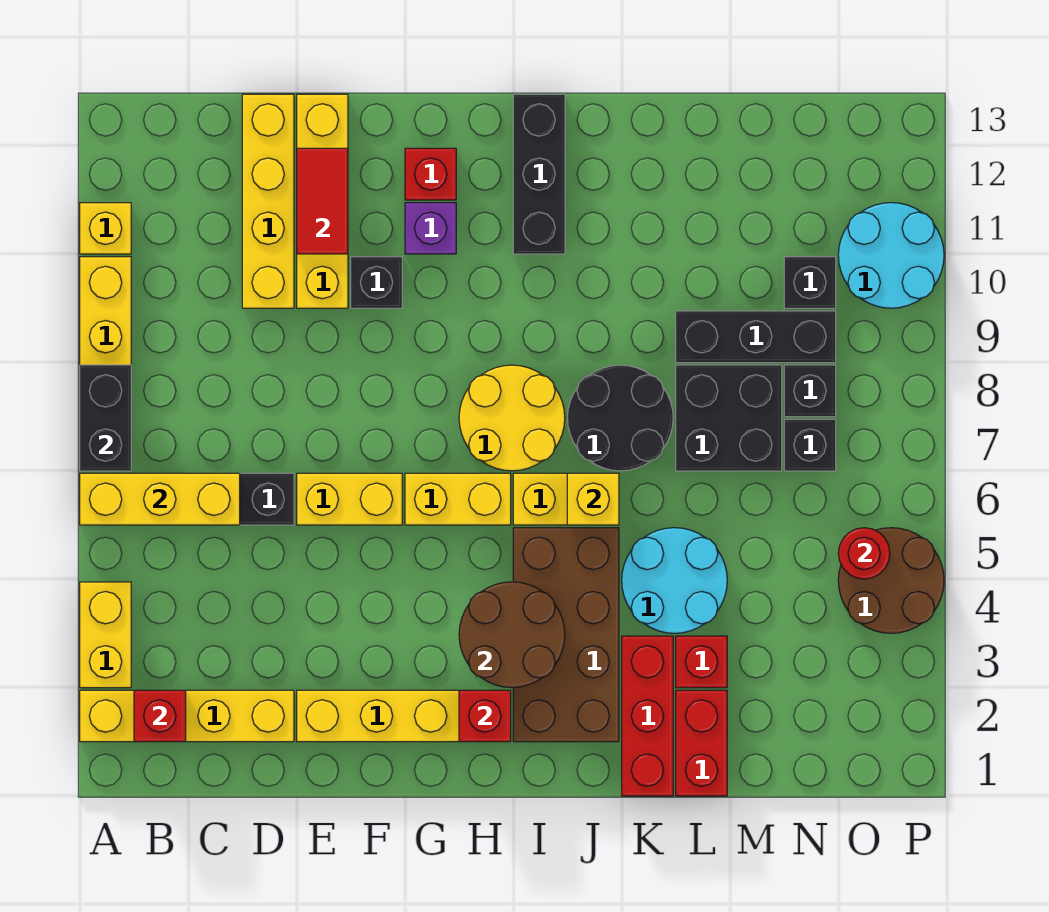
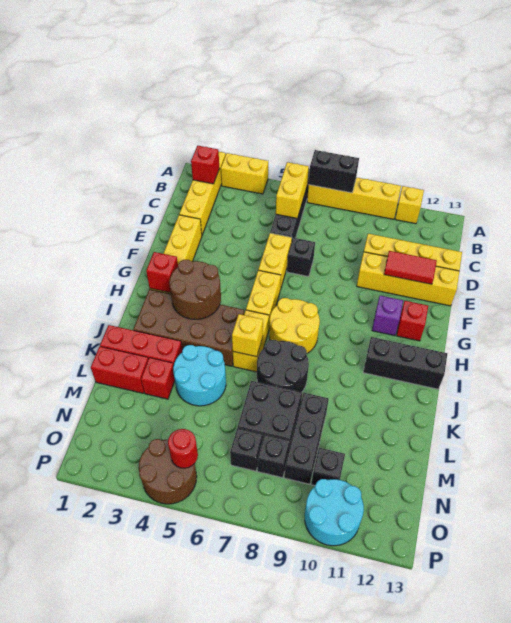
yellow 1x3 brick [80,473,240,525] -> yellow 1x2 brick [276,162,309,218]
black 1x1 brick [351,257,402,308] -> black 1x1 brick moved to [287,238,315,277]

